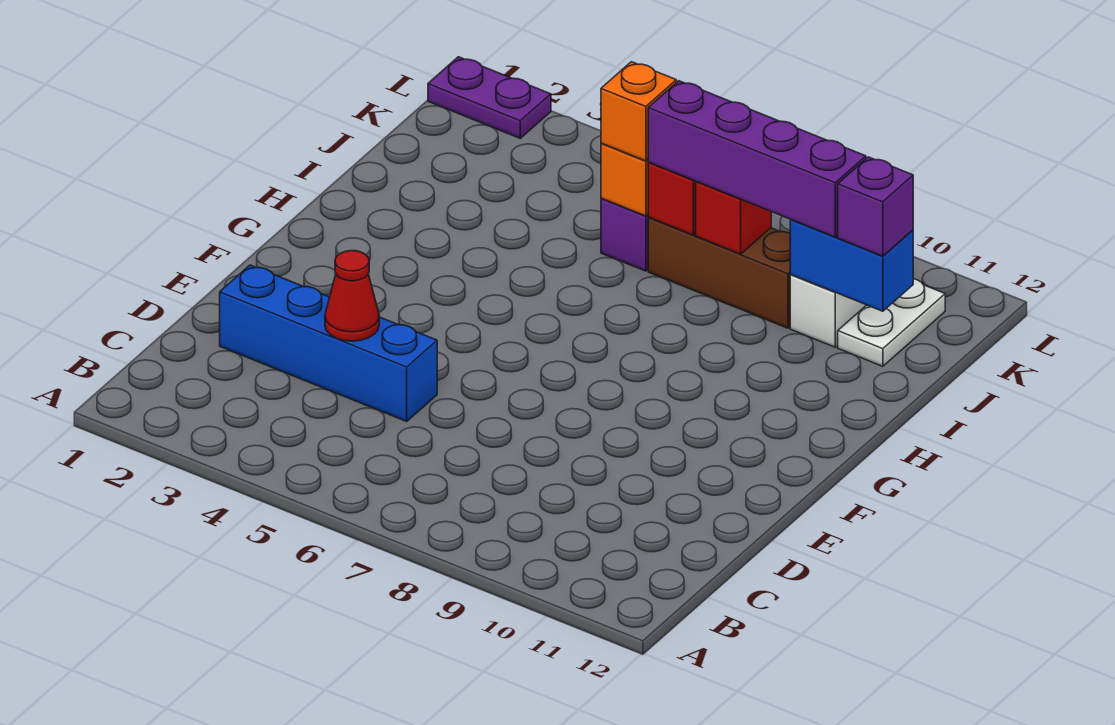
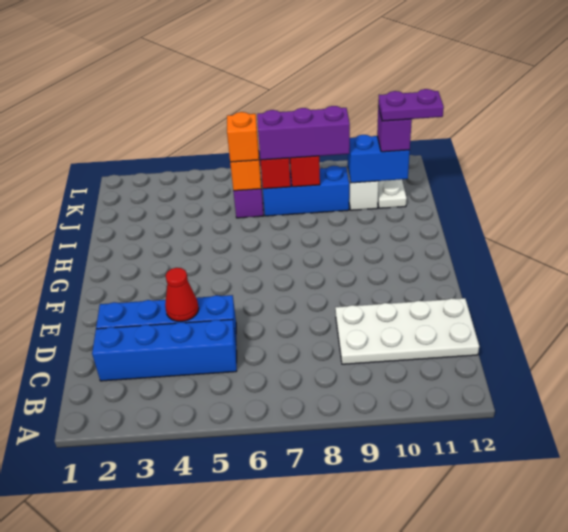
none -> blue 1x4 brick [92,319,237,381]
none -> white 2x4 plate [335,298,479,364]
brown 1x3 brick [648,217,791,328] -> blue 1x3 brick [263,166,349,216]
purple 1x4 brick [648,81,866,237] -> purple 1x3 brick [257,106,350,160]
purple 1x2 plate [428,57,551,138] -> purple 1x2 plate moved to [378,89,444,121]

